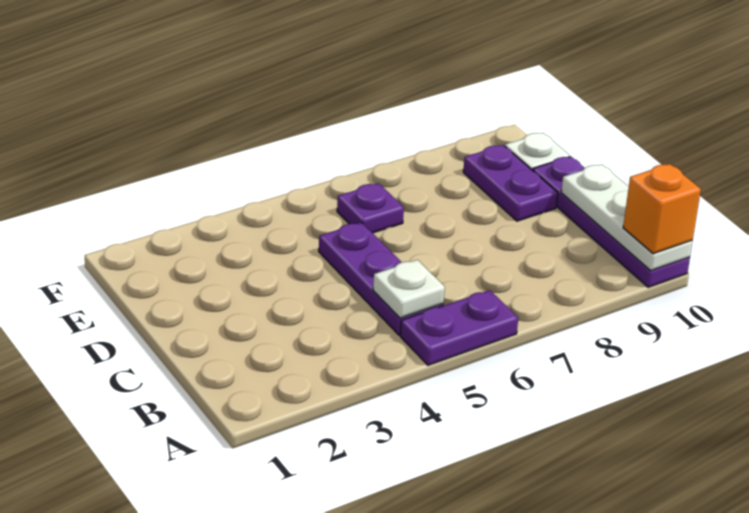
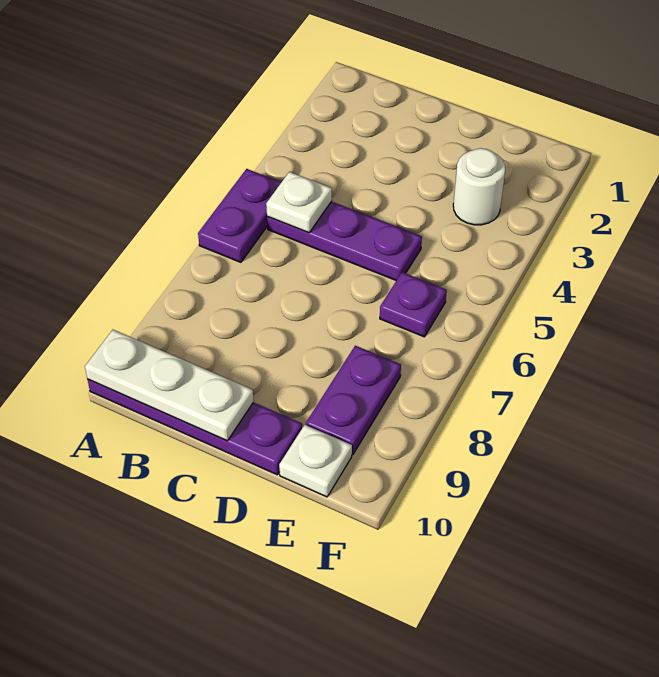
orange 1x1 brick [623,164,701,254] -> none
purple 1x2 plate [463,145,558,221] -> purple 1x2 plate turned to [306,346,401,455]
none -> white 1x1 round brick [453,148,505,225]

